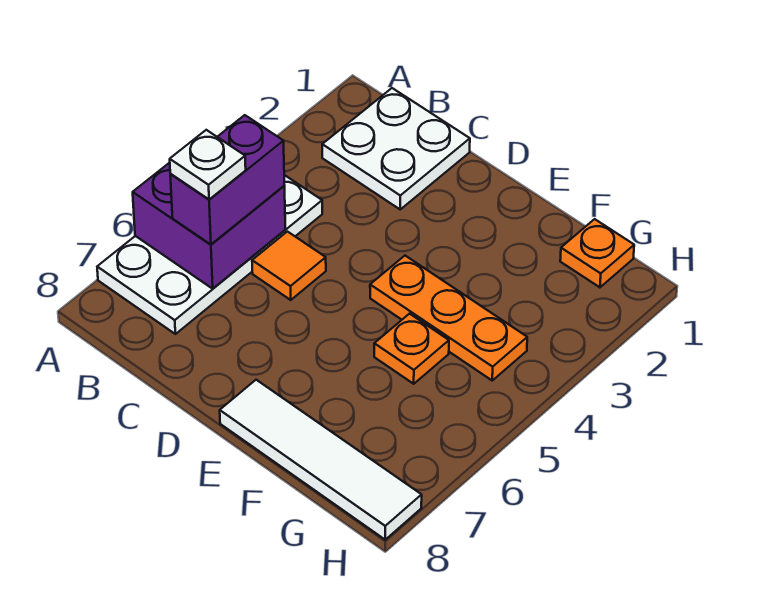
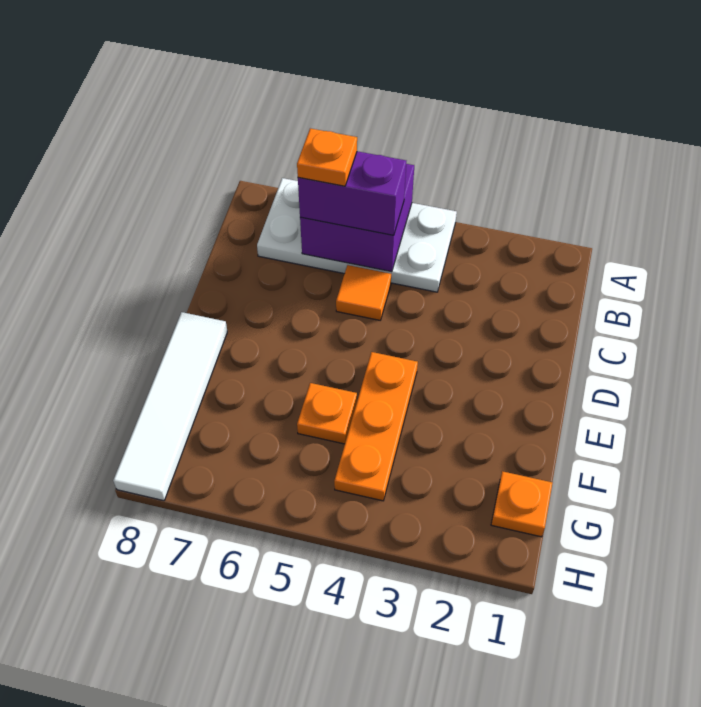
white 2x2 plate [322,88,470,209] -> none
white 1x1 plate [170,130,246,199] -> orange 1x1 plate [297,128,357,186]

